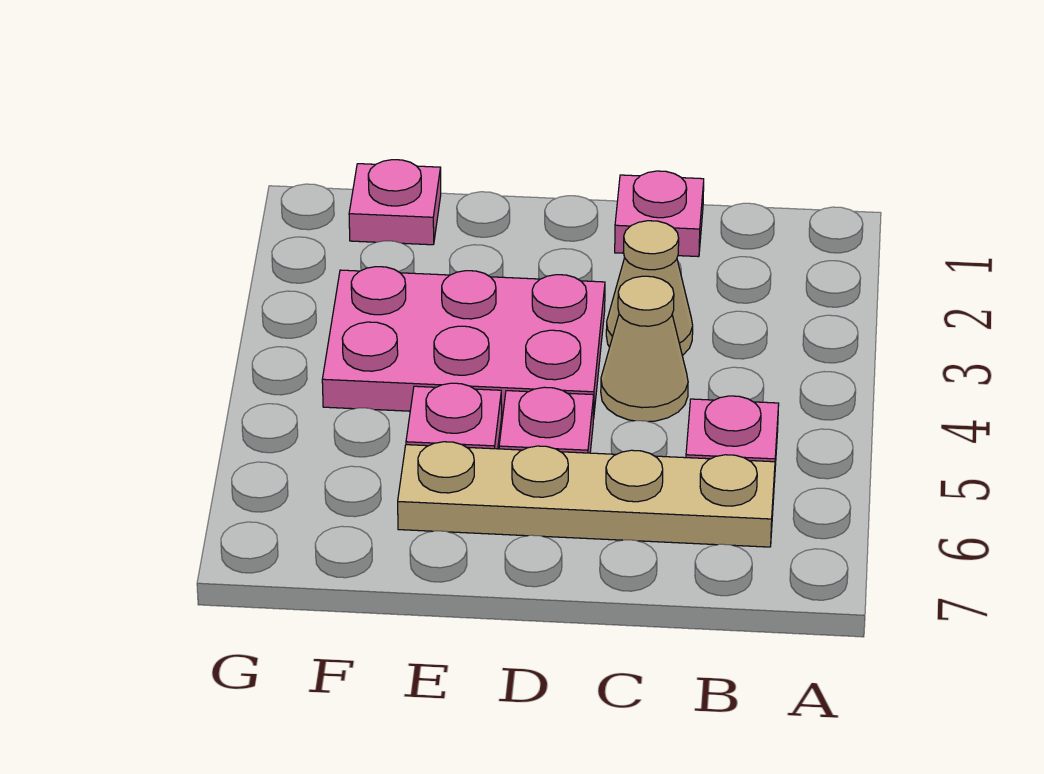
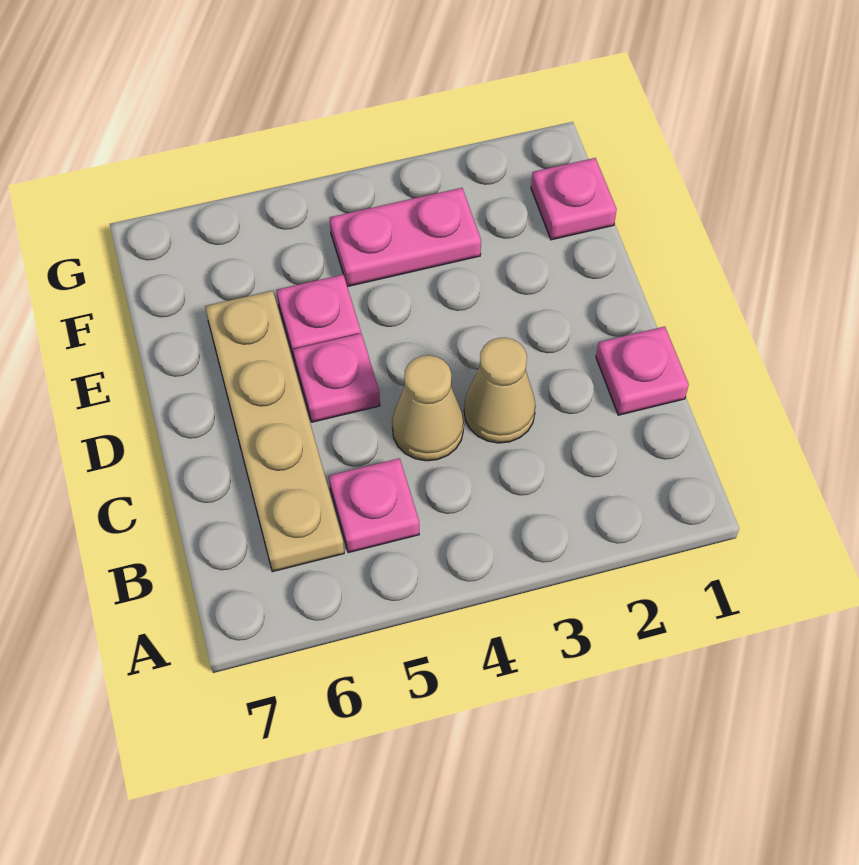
pink 2x3 plate [322,267,605,419] -> pink 1x2 plate [330,188,481,287]

